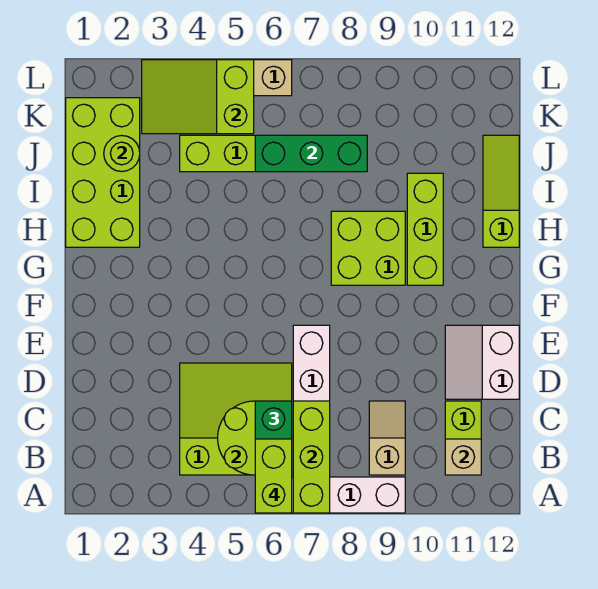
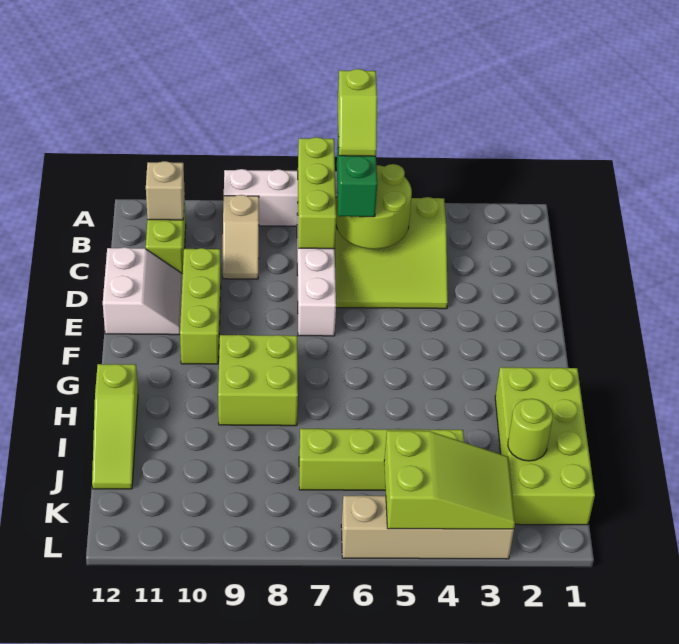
lime 1x2 brick [255,439,292,513] -> lime 1x2 slope [338,69,377,156]
lime 1x3 brick [407,173,443,285] -> lime 1x3 brick moved to [180,248,221,364]
green 1x3 brick [255,135,367,172] -> none

